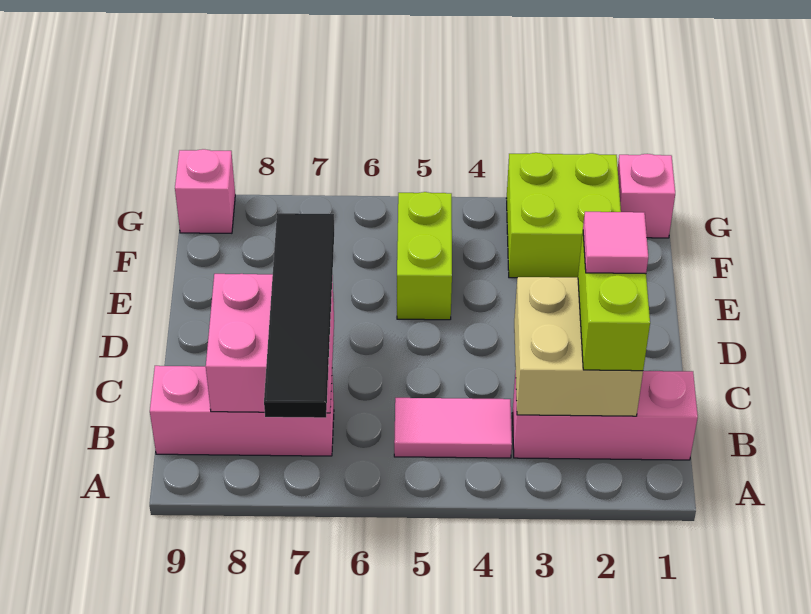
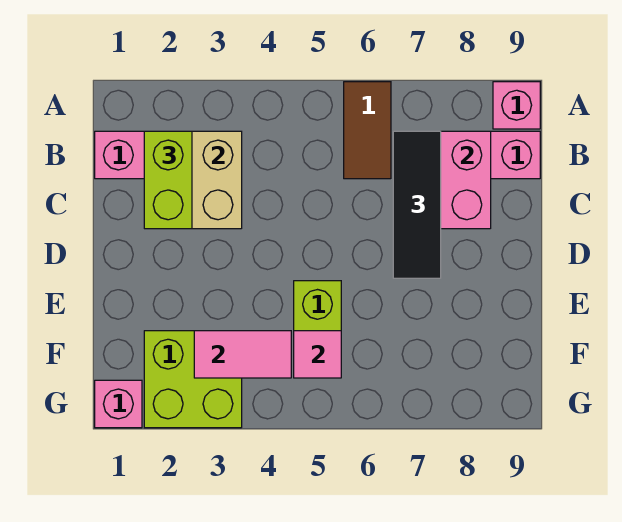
none -> brown 1x2 tile [344,82,391,179]
black 1x4 tile [264,213,334,418] -> black 1x3 tile [393,131,441,278]
pink 1x2 tile [394,398,512,458] -> pink 1x2 tile moved to [194,331,291,378]
pink 1x1 tile [583,212,648,274] -> pink 1x1 tile moved to [294,331,341,378]
pink 1x1 brick [175,149,235,233] -> pink 1x1 brick moved to [493,82,540,129]

